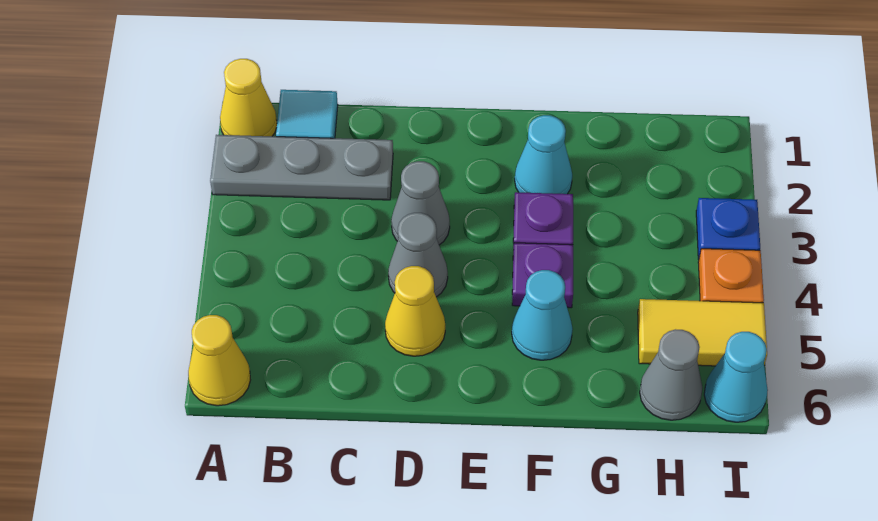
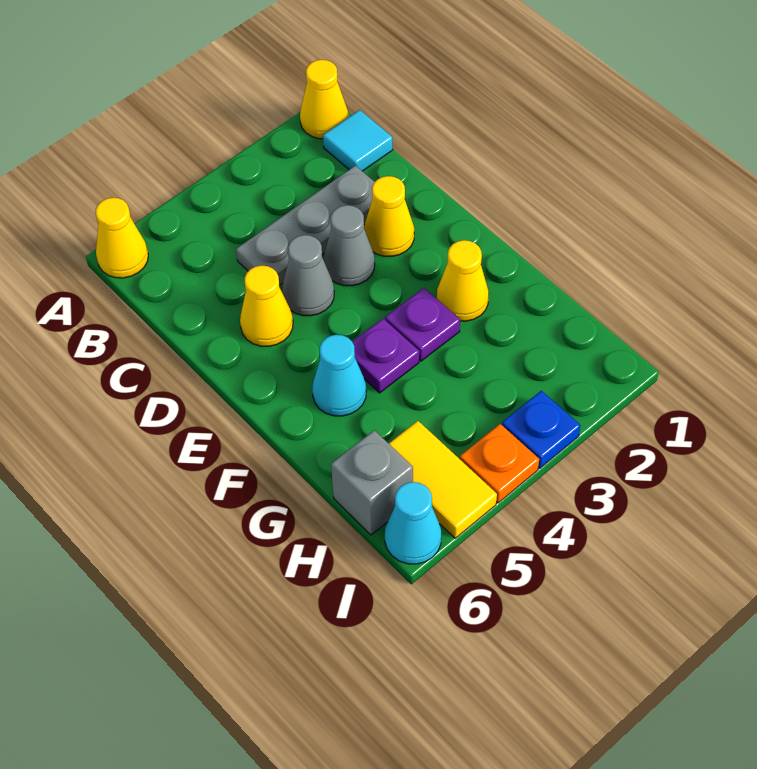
grey 1x3 plate [210,135,393,200] -> grey 1x3 plate turned to [236,166,374,285]
none -> yellow 1x1 cone [364,176,414,256]
cyan 1x1 cone [515,115,572,194] -> yellow 1x1 cone [437,240,489,321]
grey 1x1 cone [640,329,702,420] -> grey 1x1 brick [331,430,413,535]

